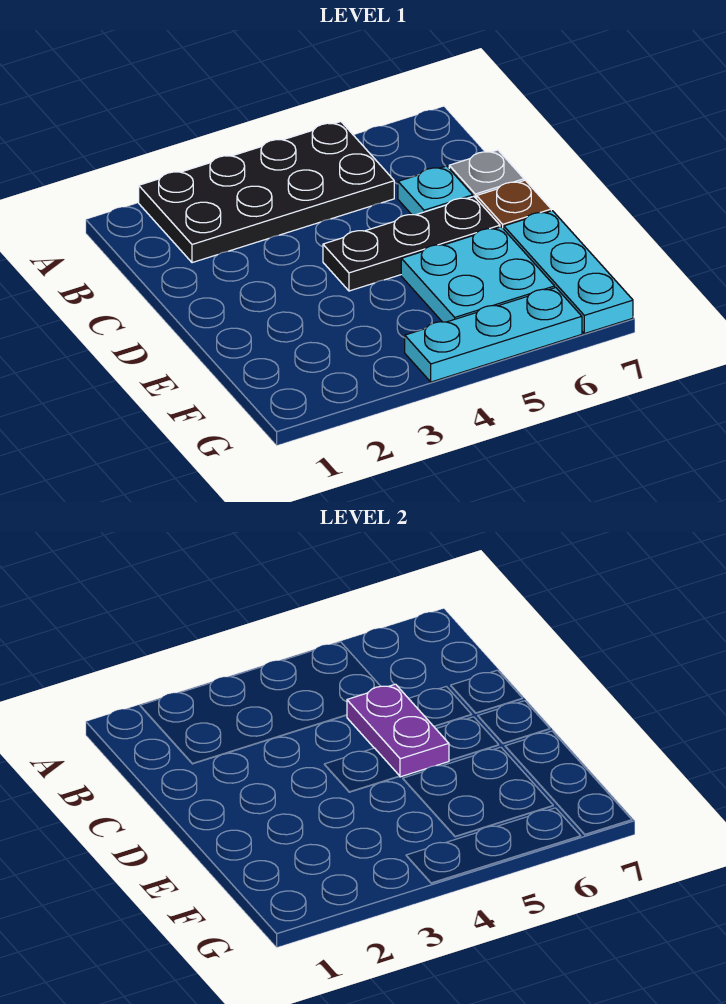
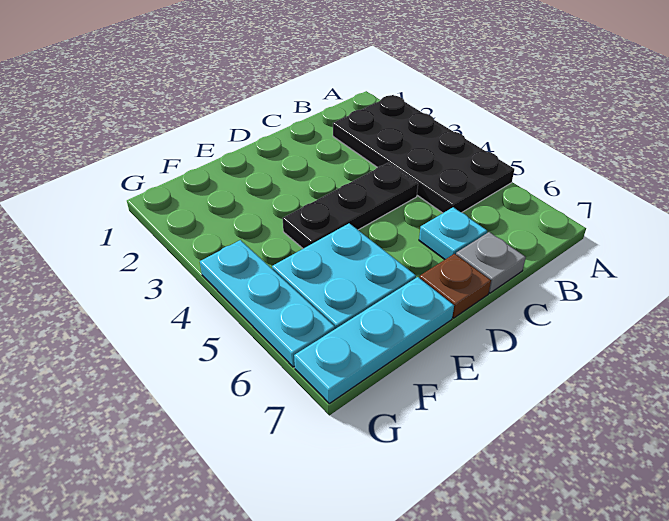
purple 1x2 plate [347,684,449,777] -> none
black 1x3 plate [323,197,500,291] -> black 1x3 plate turned to [283,163,418,249]

